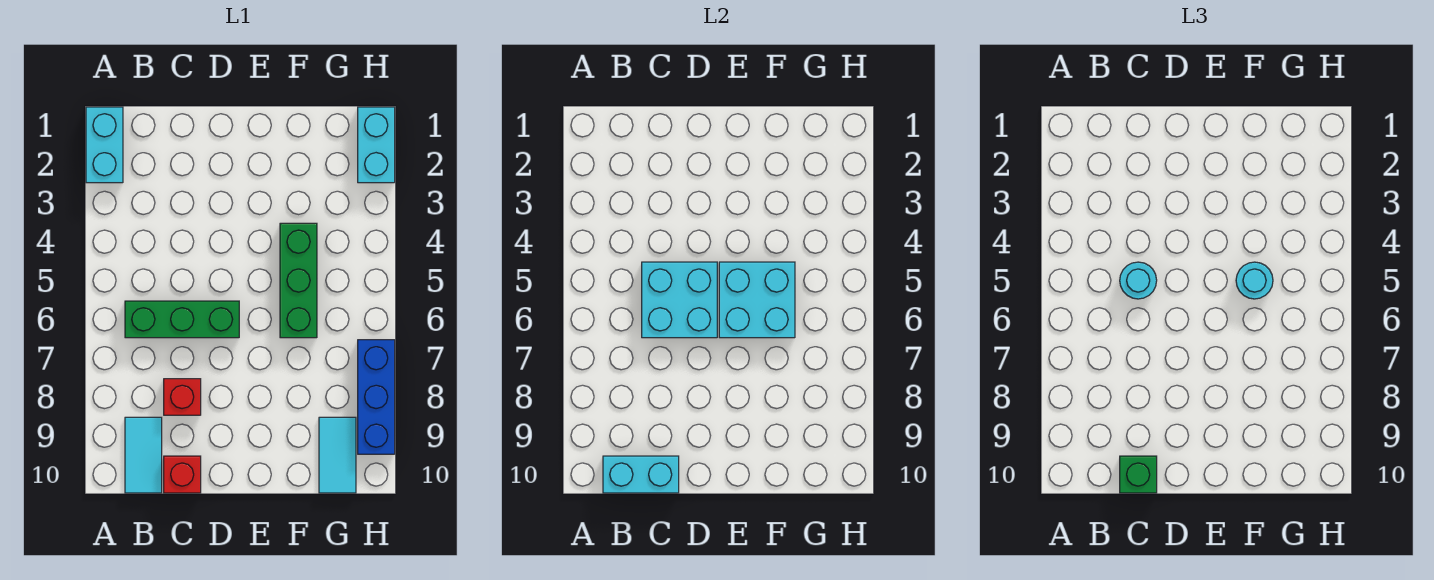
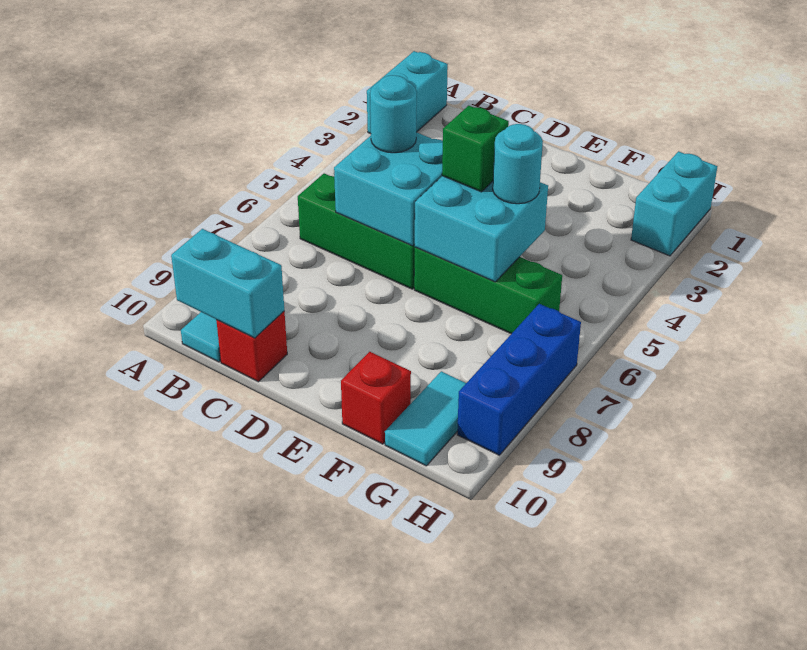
red 1x1 brick [164,379,201,415] -> red 1x1 brick moved to [341,352,411,444]
green 1x1 brick [1120,456,1157,493] -> green 1x1 brick moved to [442,106,509,192]
green 1x3 brick [280,223,317,338] -> green 1x3 brick turned to [414,247,562,334]

